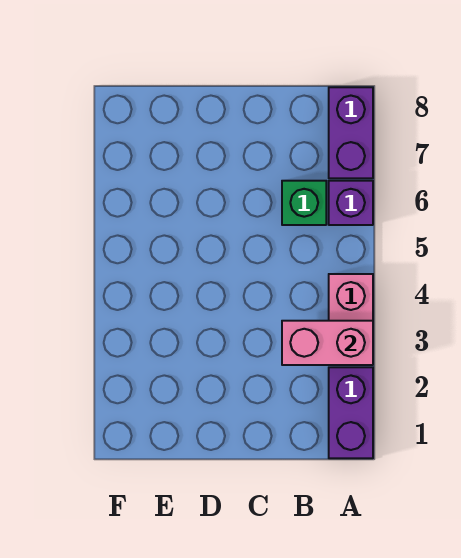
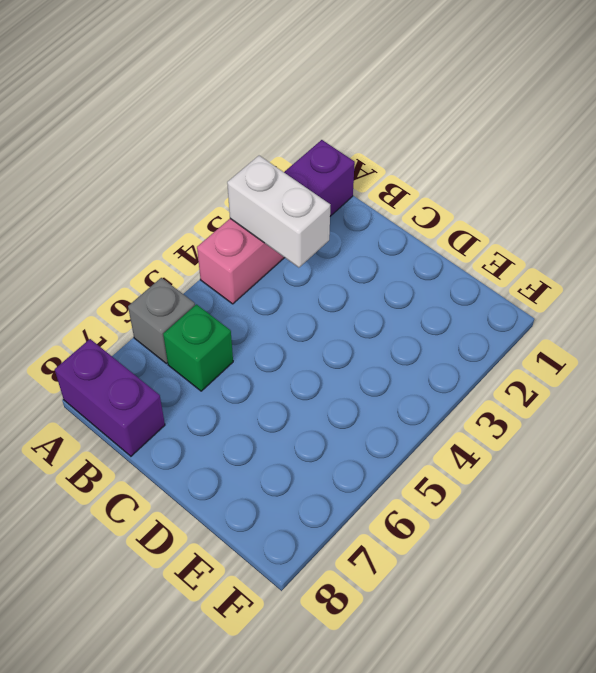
pink 1x2 brick [282,321,373,365] -> white 1x2 brick [227,156,330,268]
purple 1x1 brick [329,181,373,225] -> grey 1x1 brick [128,278,195,364]
purple 1x2 brick [329,87,373,178] -> purple 1x2 brick turned to [55,339,165,456]

